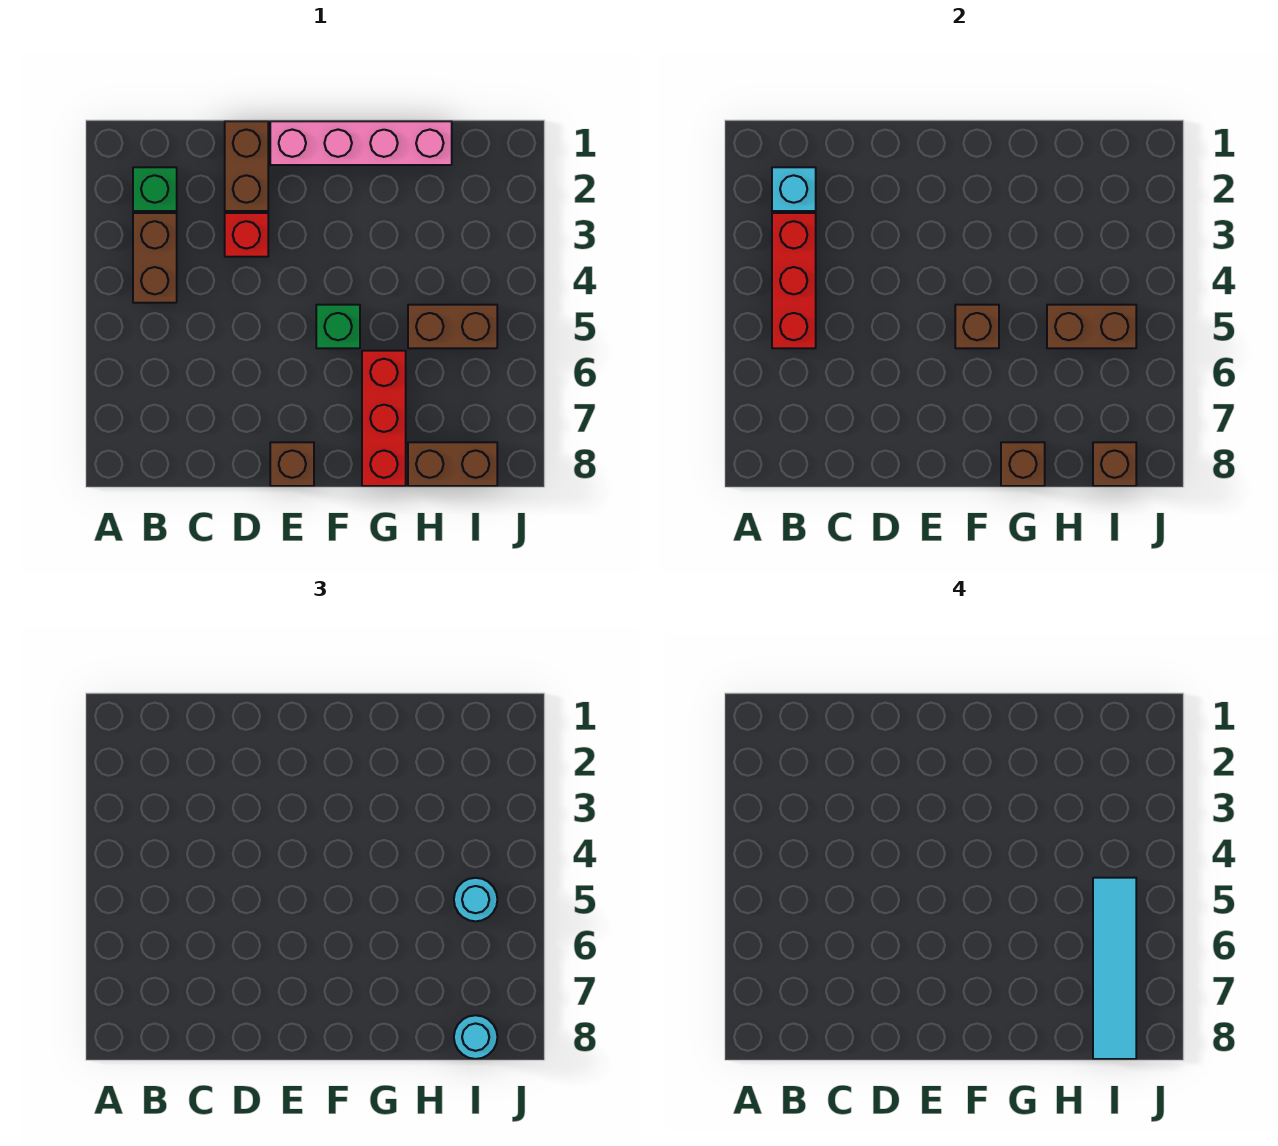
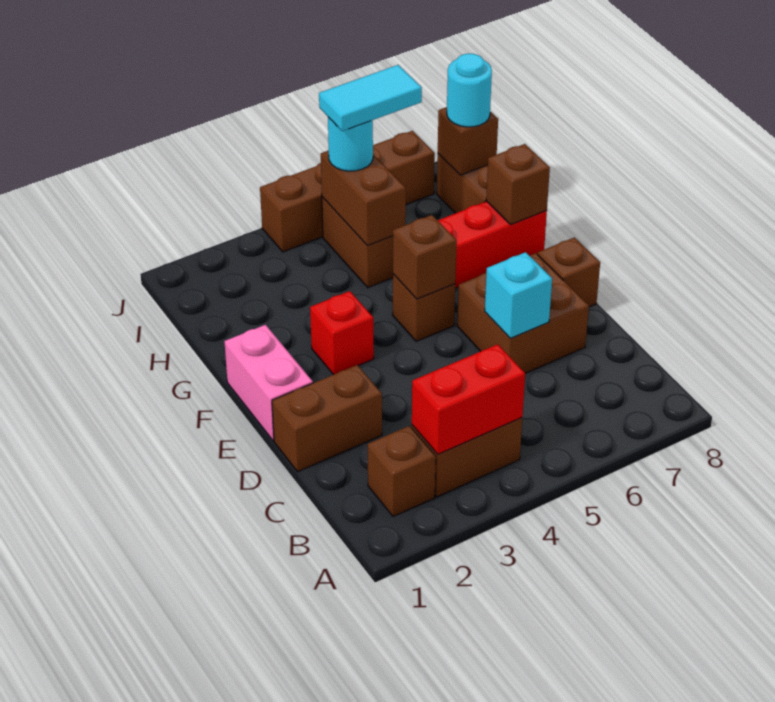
green 1x1 brick [133,167,177,211] -> brown 1x1 brick [368,426,436,517]
cyan 1x1 brick [772,167,816,211] -> cyan 1x1 brick moved to [485,252,552,338]
red 1x3 brick [772,213,816,348] -> red 1x2 brick [412,344,525,454]
red 1x1 brick [225,213,268,257] -> red 1x1 brick moved to [310,291,374,375]
none -> brown 2x2 brick [457,253,589,373]
pink 1x4 brick [270,121,452,165] -> pink 1x2 brick [224,325,313,441]
green 1x1 brick [316,305,360,348] -> brown 1x1 brick [393,274,455,341]
cyan 1x4 tile [1093,878,1136,1059] -> cyan 1x2 tile [319,65,422,131]
none -> brown 1x4 brick [260,131,435,252]

